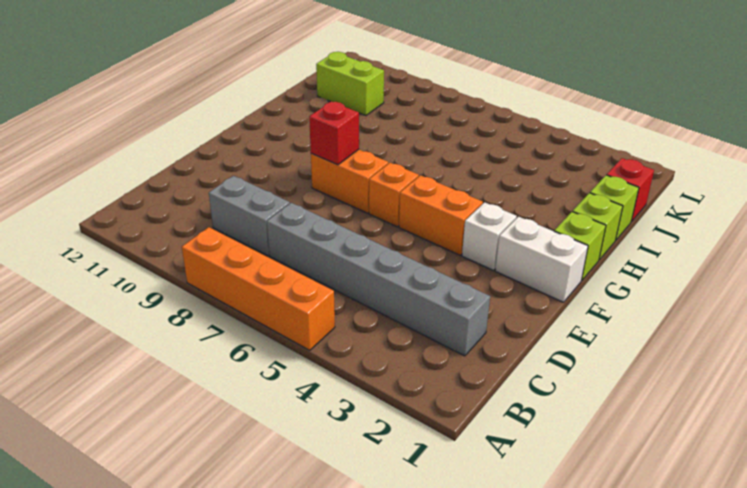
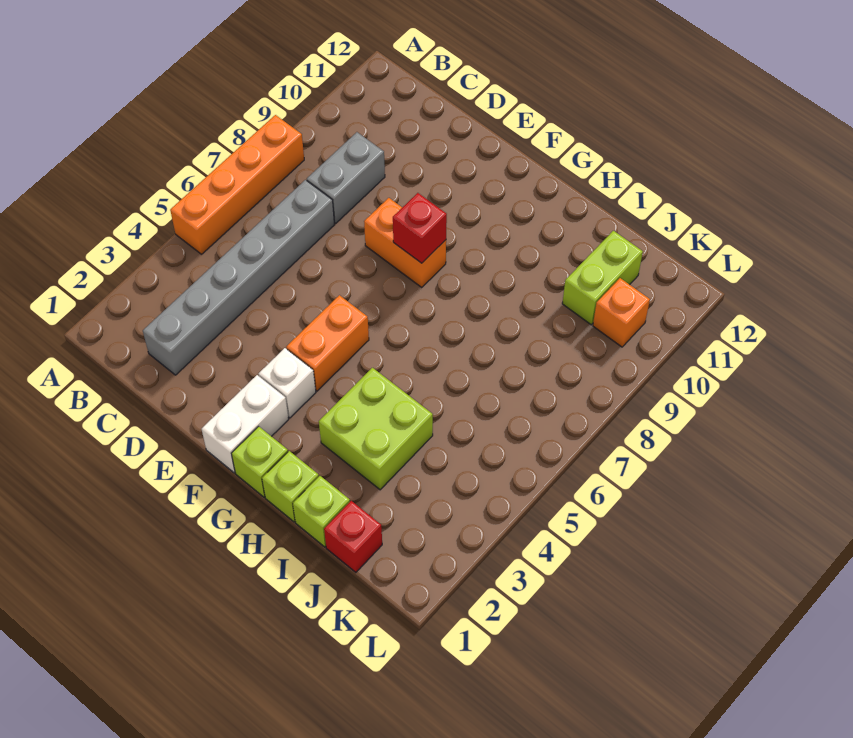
orange 1x1 brick [369,163,419,227] -> orange 1x1 brick moved to [593,278,650,347]
orange 1x2 brick [311,150,388,213] -> orange 1x2 brick turned to [364,198,446,287]
none -> lime 2x2 brick [319,368,433,490]

